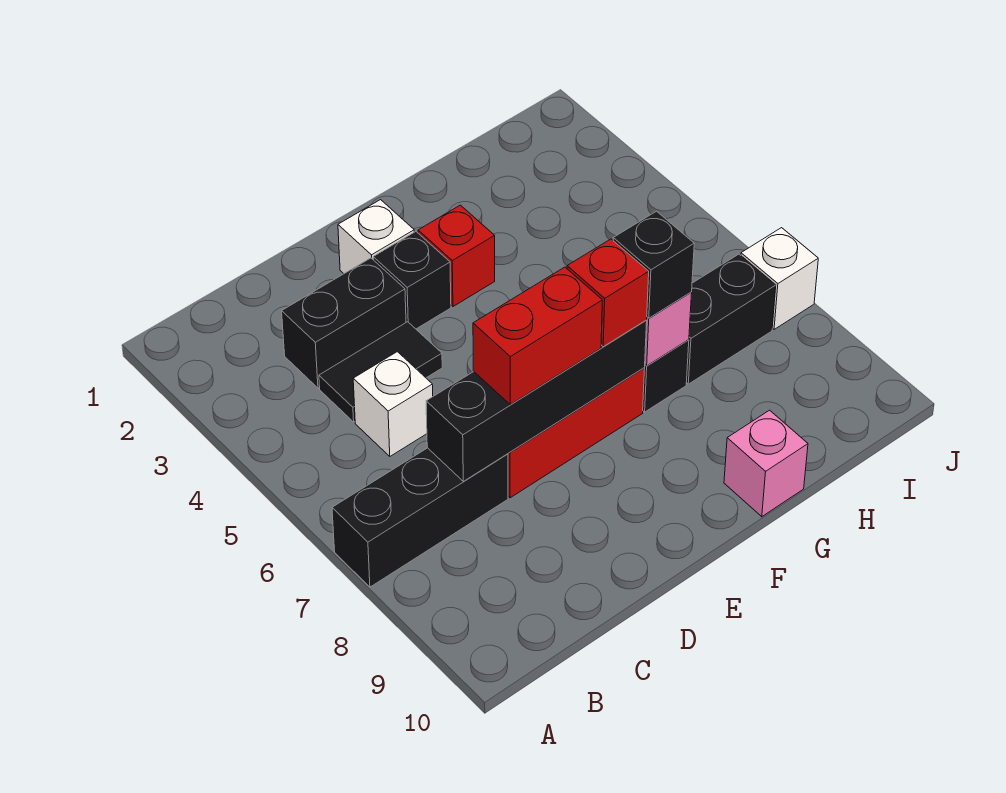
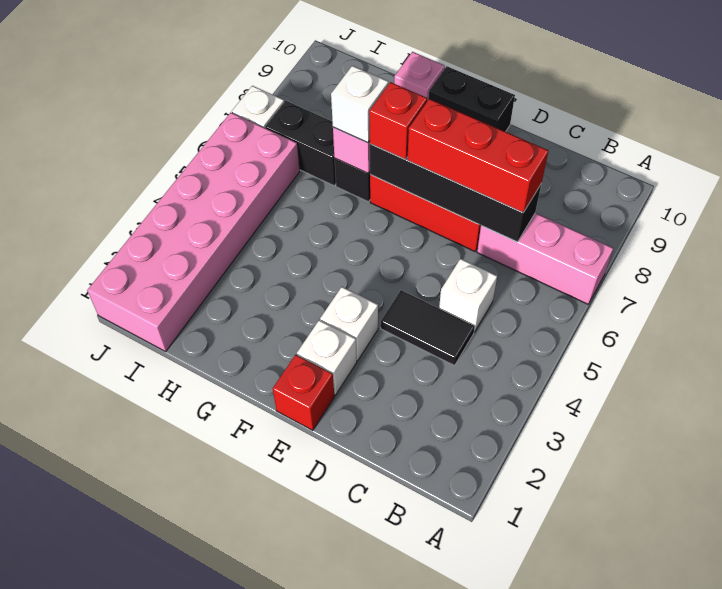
black 1x3 brick [332,448,508,587] -> pink 1x3 brick [477,213,613,304]
black 1x2 brick [282,258,406,388] -> black 1x2 brick moved to [428,66,515,132]
red 1x2 brick [473,267,602,405] -> red 1x3 brick [407,99,548,213]
black 1x1 brick [373,232,451,329] -> white 1x1 brick [320,287,378,361]
red 1x1 brick [418,205,495,306] -> red 1x1 brick moved to [273,355,334,430]
black 1x1 brick [613,211,694,318] -> white 1x1 brick [331,66,388,143]
none -> pink 2x6 brick [87,113,300,351]

